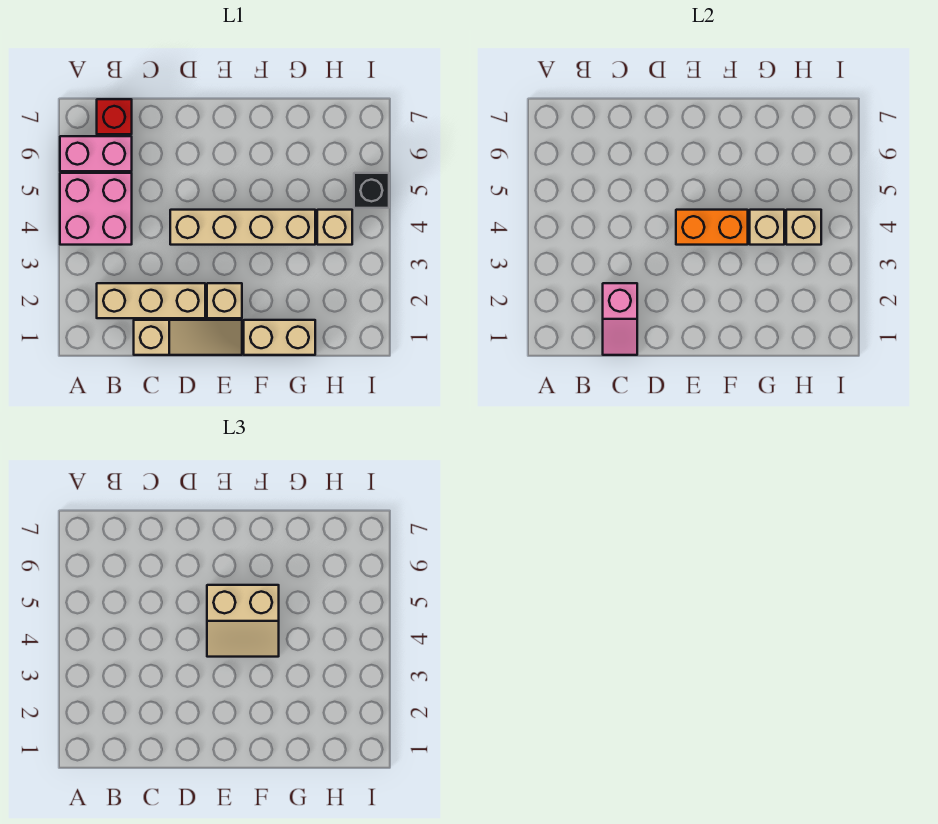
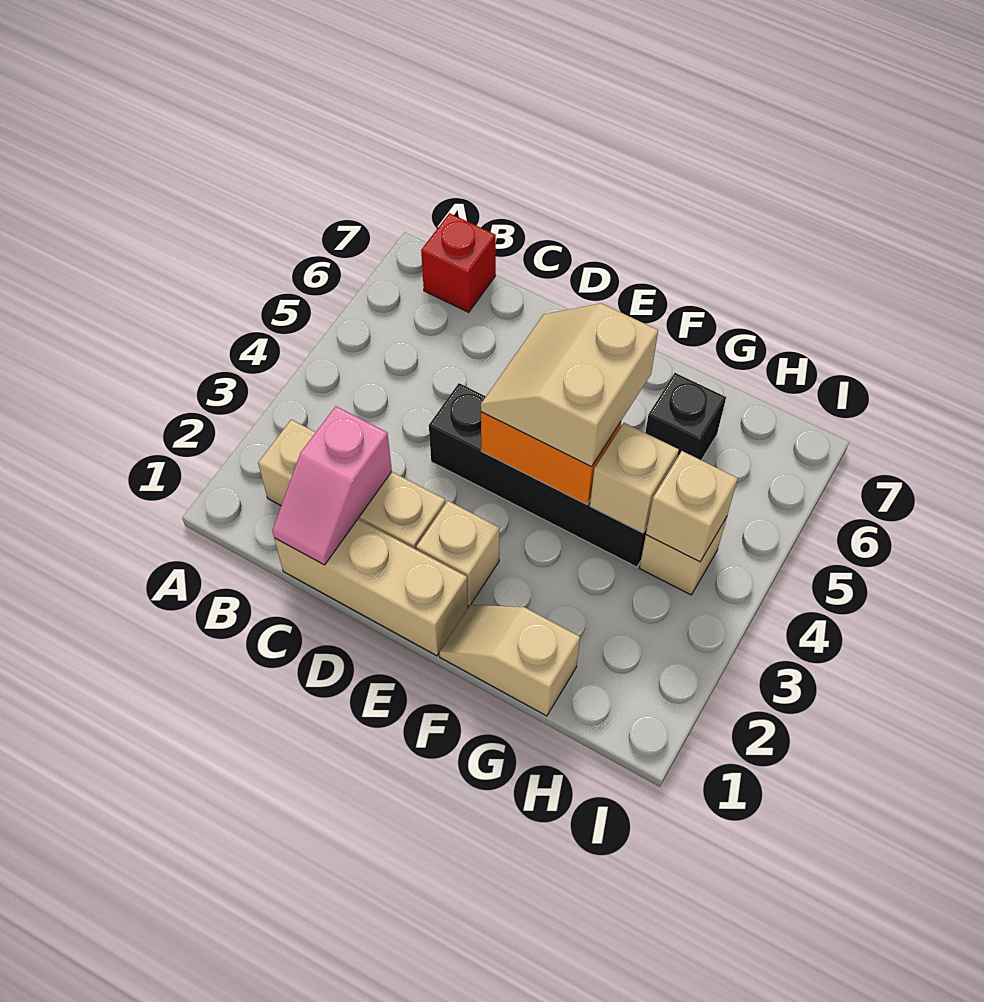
pink 2x2 brick [60,173,132,245] -> none
pink 1x2 brick [60,136,132,171] -> none
tan 1x3 slope [134,320,242,355] -> tan 1x3 brick [274,519,468,656]
tan 1x4 brick [170,210,315,245] -> black 1x4 brick [429,383,647,567]
tan 2x2 slope [207,585,279,657] -> tan 2x2 slope turned to [481,303,658,467]
tan 1x2 brick [244,320,315,355] -> tan 1x2 slope [439,605,580,716]
black 1x1 brick [354,173,389,208] -> black 1x1 brick moved to [645,373,726,460]

